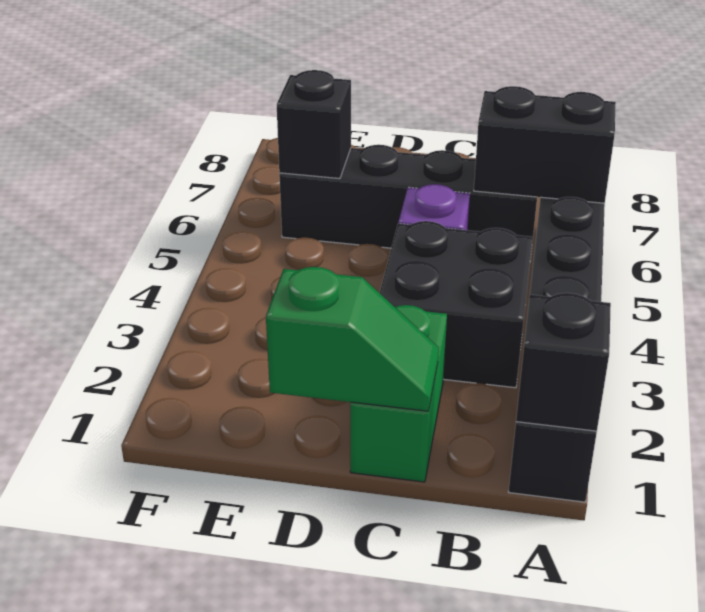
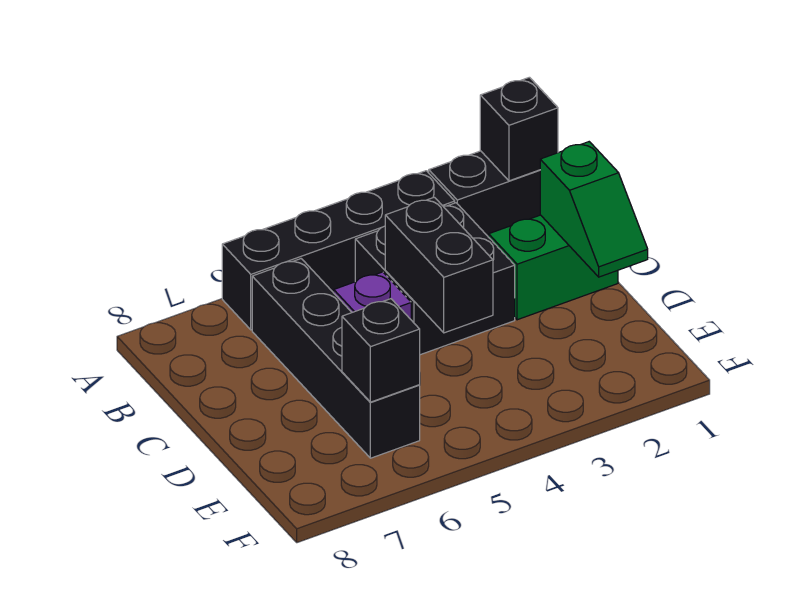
black 1x2 brick [474,86,616,203] -> black 1x2 brick moved to [385,197,493,333]
green 1x2 slope [266,267,439,411] -> green 1x2 slope turned to [540,142,648,277]

